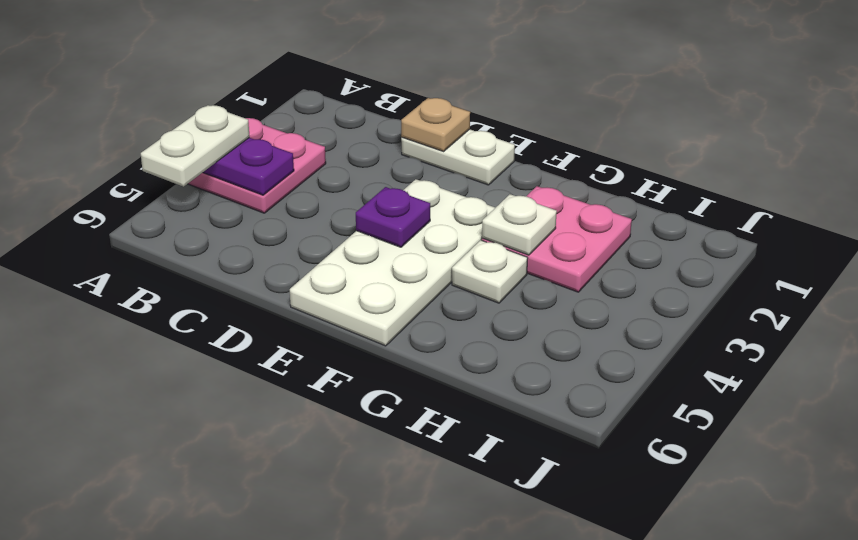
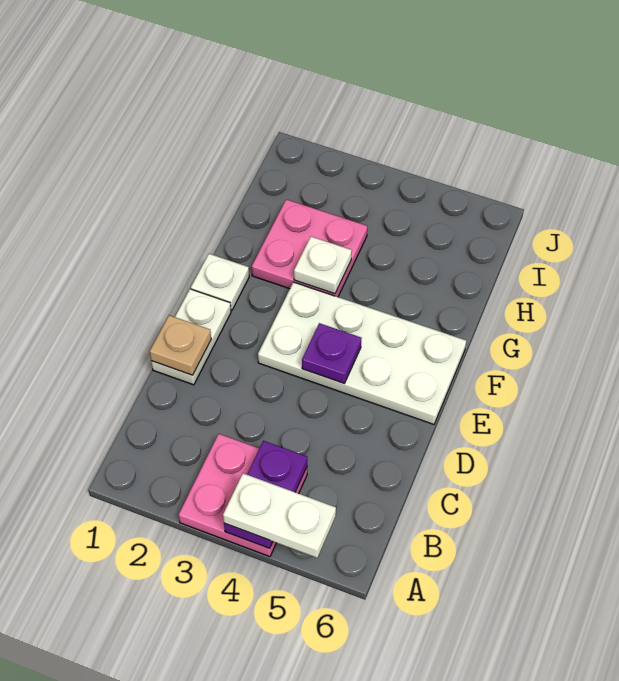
white 1x1 plate [452,240,528,303] -> white 1x1 plate moved to [191,254,249,311]

